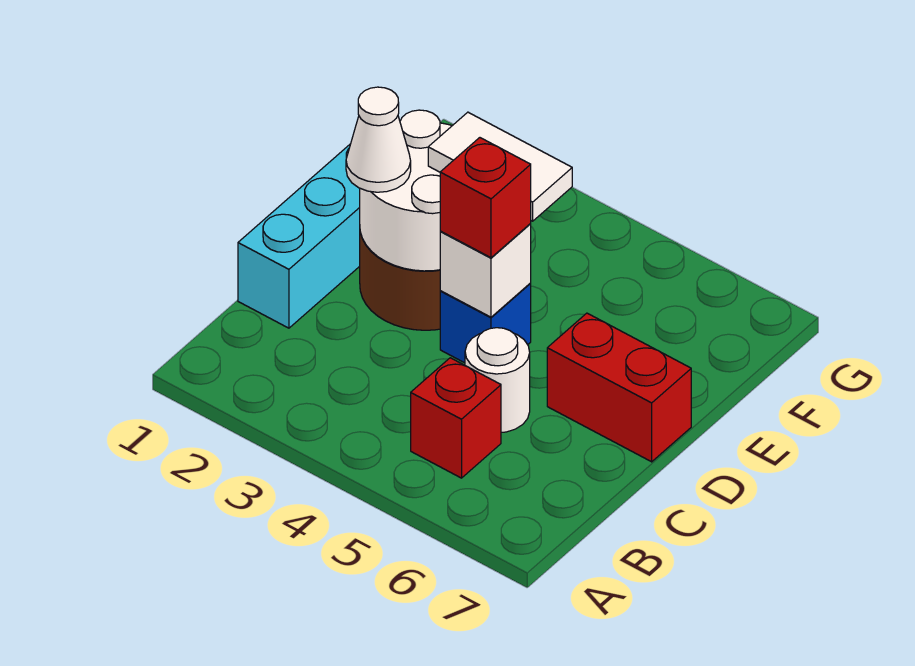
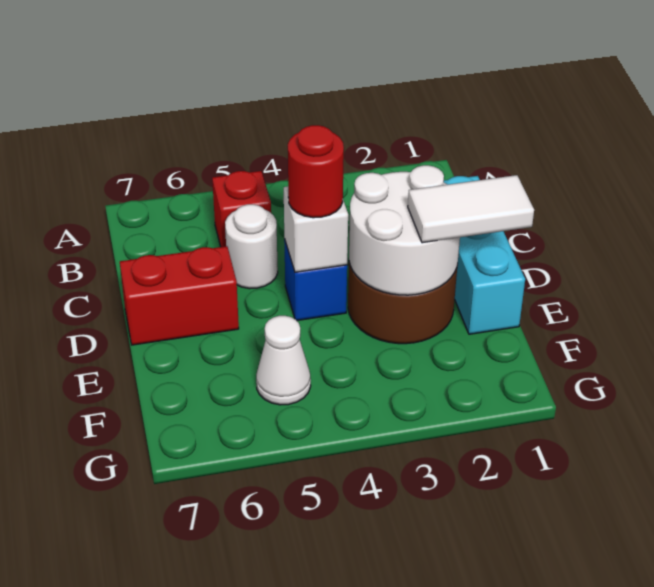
white 1x1 cone [346,87,411,192] -> white 1x1 cone moved to [256,316,311,405]
red 1x1 brick [440,138,531,258] -> red 1x1 round brick [288,125,344,218]
white 1x2 tile [428,112,572,221] -> white 1x2 tile moved to [408,175,534,243]

